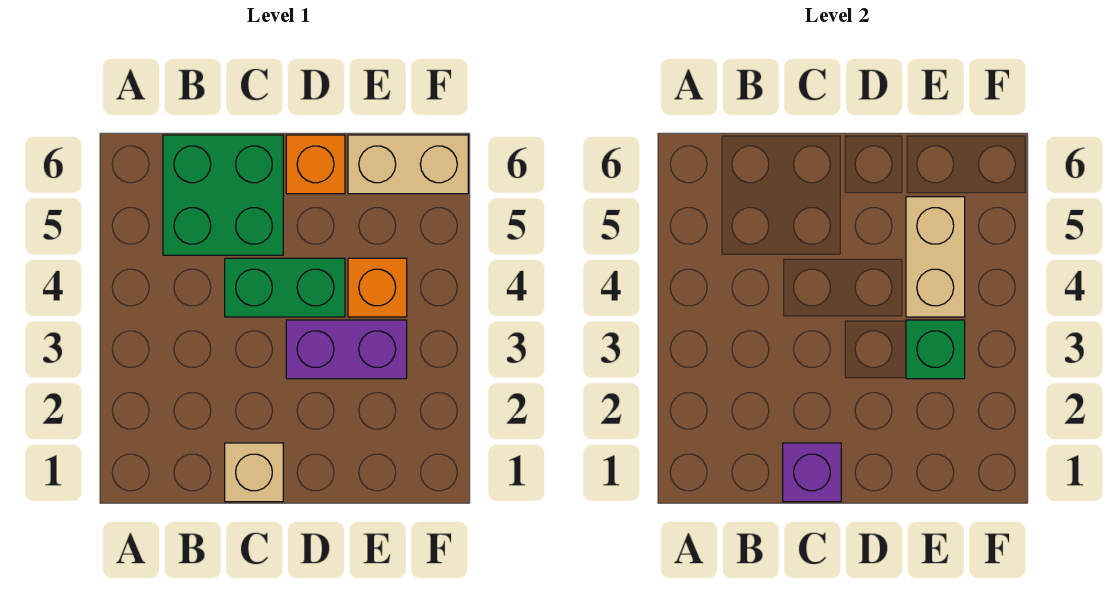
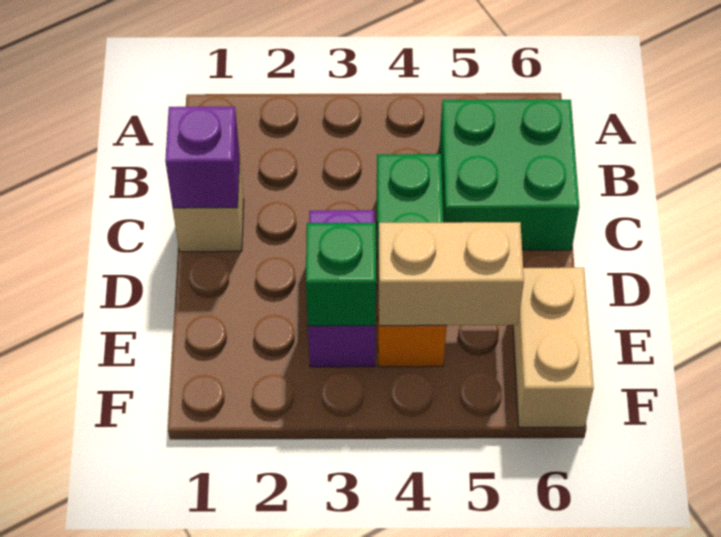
orange 1x1 brick [286,135,345,194] -> none

